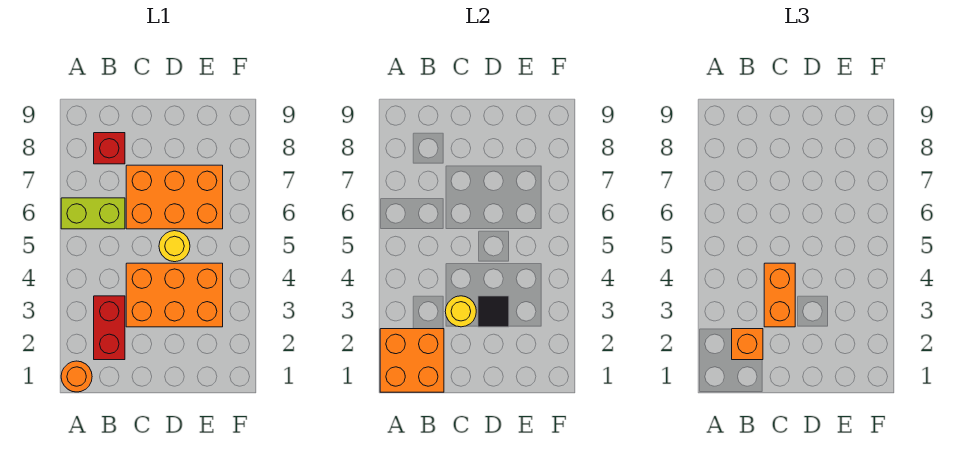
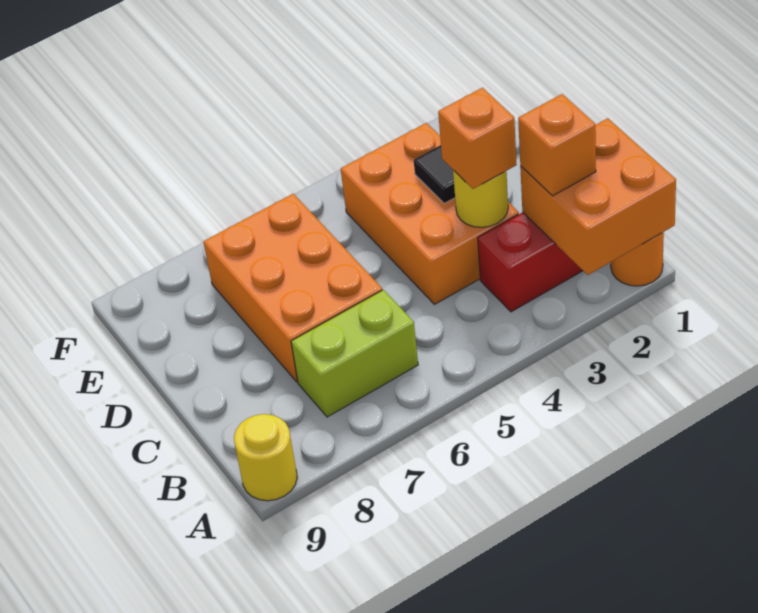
lime 1x2 brick [61,198,125,229] -> lime 1x2 brick turned to [291,290,418,417]
red 1x1 brick [94,133,125,164] -> none
orange 1x2 brick [764,263,795,327] -> orange 1x1 brick [438,88,517,189]
yellow 1x1 round brick [159,231,190,262] -> yellow 1x1 round brick moved to [234,414,297,501]

